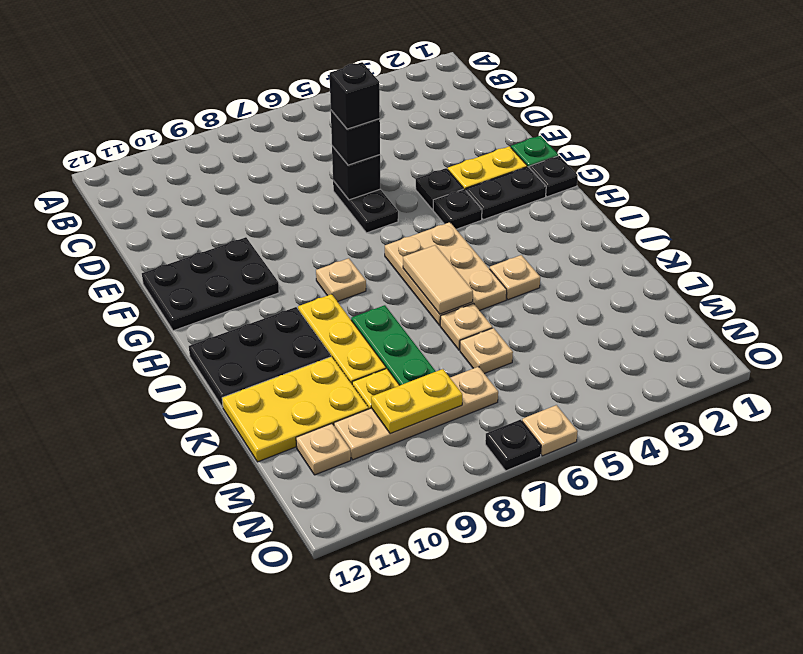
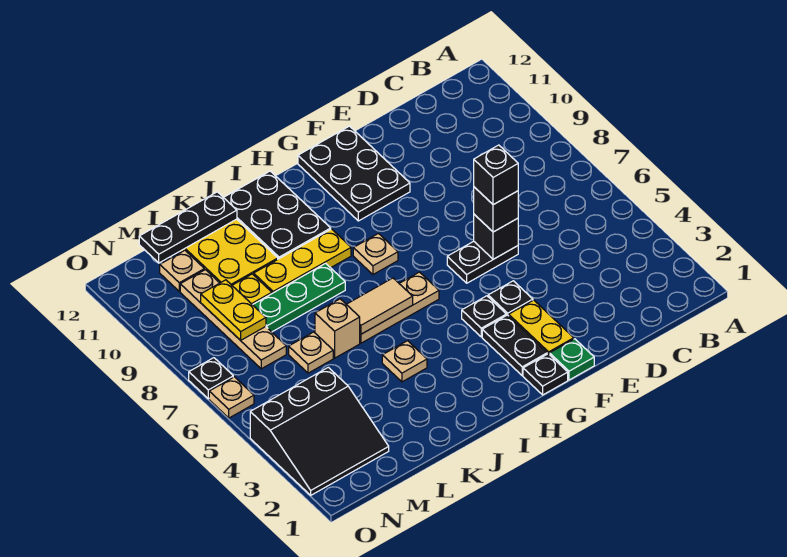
tan 2x3 plate [385,222,507,326] -> tan 1x3 plate [360,272,439,343]
tan 1x1 plate [440,304,492,350] -> tan 1x1 brick [315,299,360,358]
none -> black 1x3 plate [139,192,237,263]
none -> black 3x3 slope [250,367,389,495]

